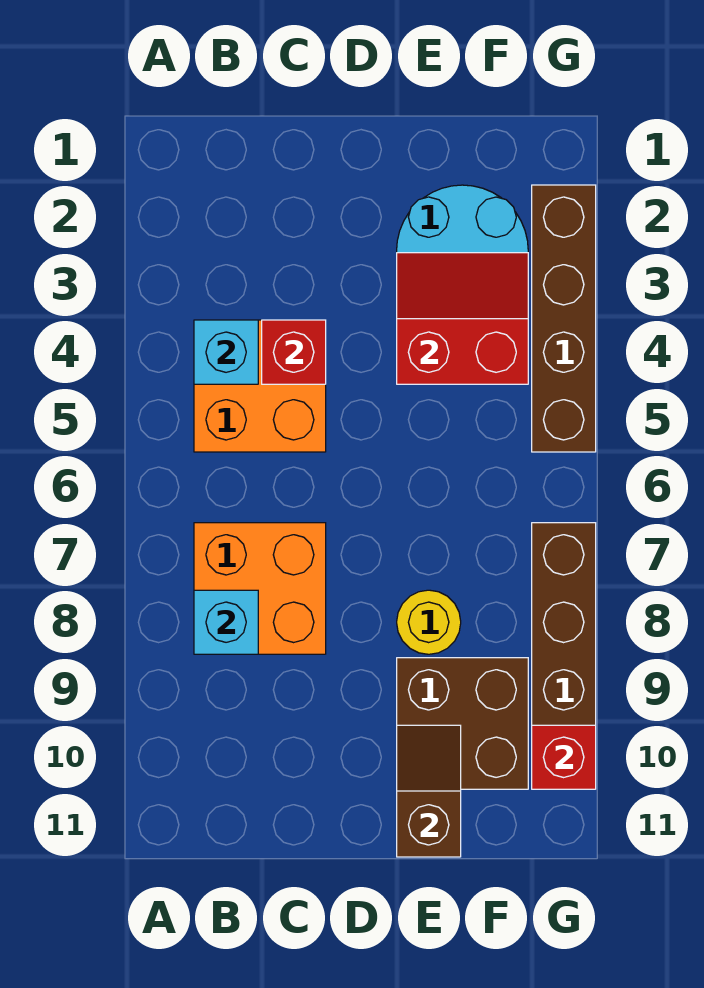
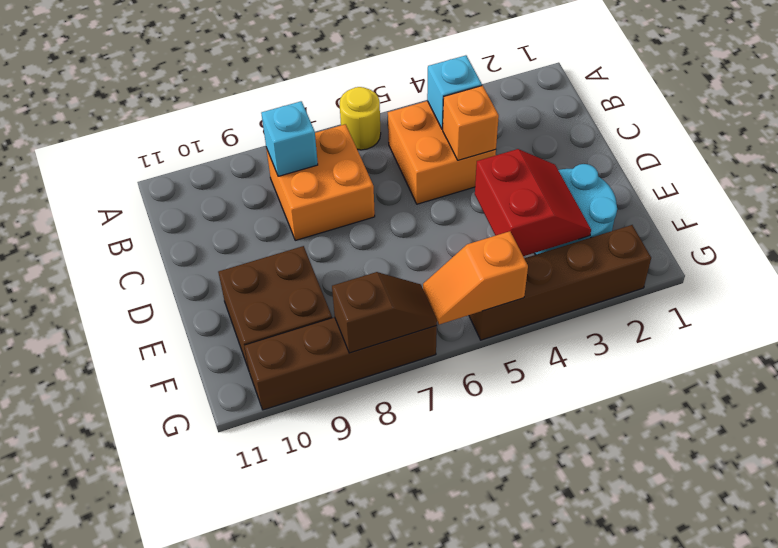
red 1x1 brick [262,320,326,384] -> orange 1x1 brick [443,86,499,160]
yellow 1x1 round brick [397,590,461,654] -> yellow 1x1 round brick moved to [339,87,381,150]
brown 1x2 slope [397,725,461,857] -> brown 1x2 slope moved to [332,272,437,353]
none -> orange 1x2 slope [423,231,528,324]
red 1x1 brick [532,725,596,789] -> none

